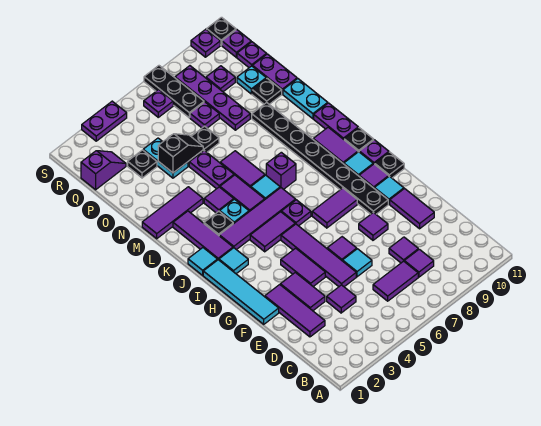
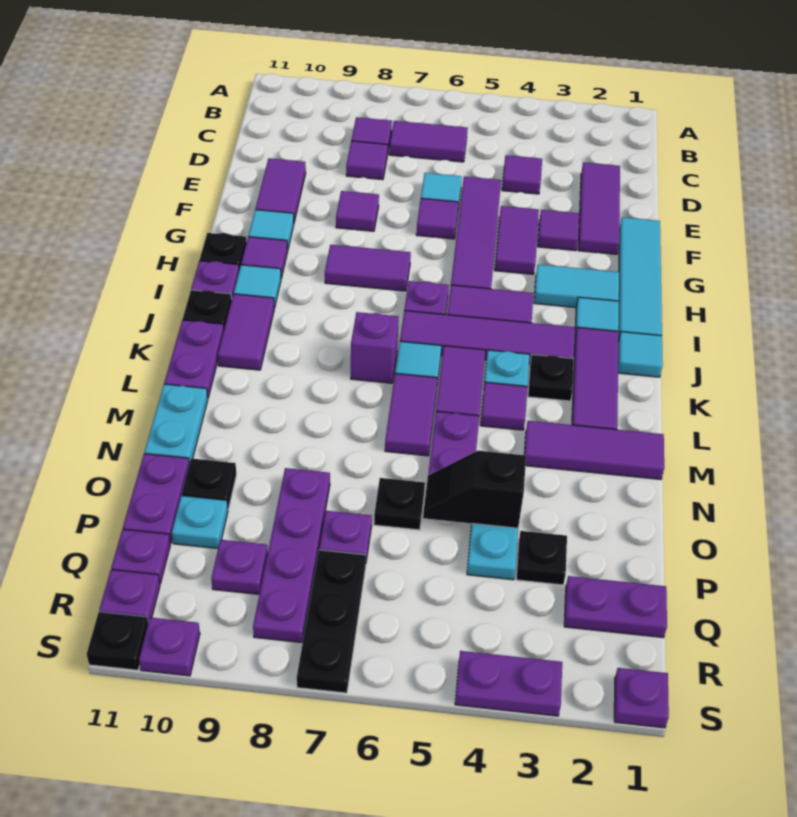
purple 1x2 tile [280,273,325,311] -> purple 1x1 tile [538,210,579,251]
black 1x8 plate [252,103,388,214] -> none
none -> cyan 1x2 tile [534,264,619,308]
purple 1x2 slope [81,151,126,190] -> purple 1x2 plate [564,576,667,638]
purple 1x1 plate [144,90,173,117] -> purple 1x1 plate moved to [614,668,669,728]

